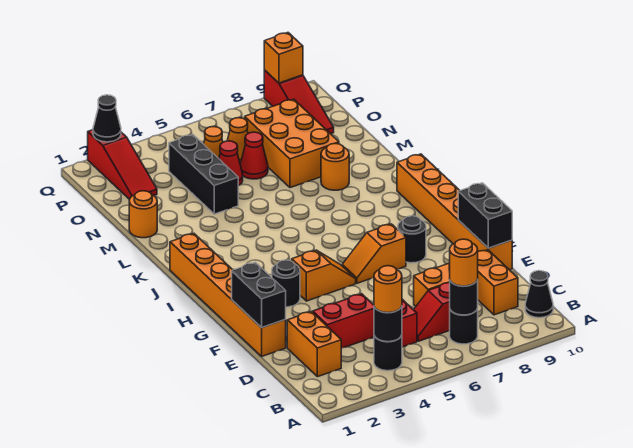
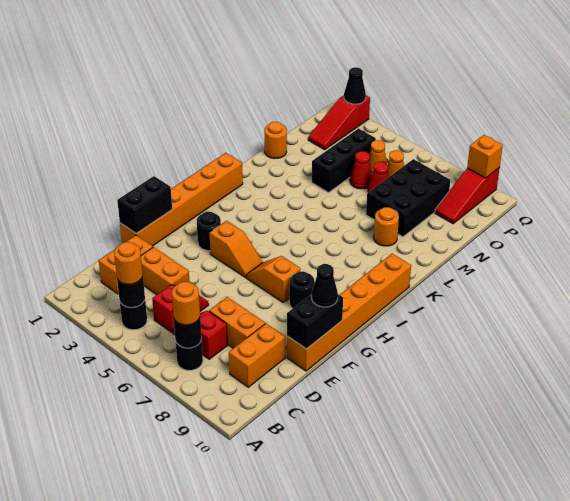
black 1x1 cone [525,271,553,318] -> black 1x1 cone moved to [311,264,338,307]
red 1x2 brick [313,294,374,348] -> orange 1x2 brick [141,247,190,295]
orange 2x3 brick [245,99,339,188] -> black 2x3 brick [366,159,450,237]

